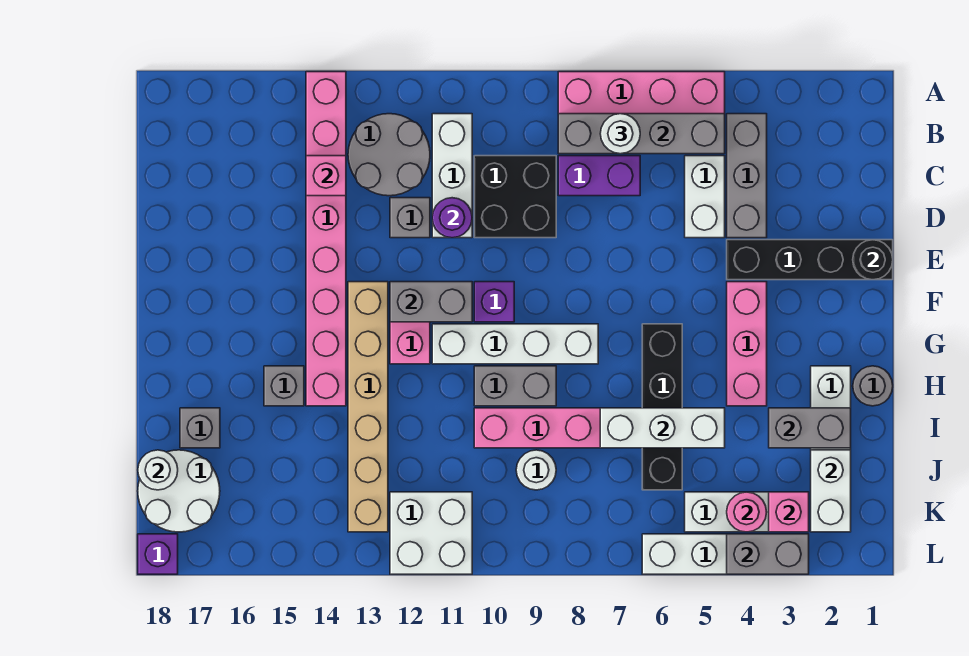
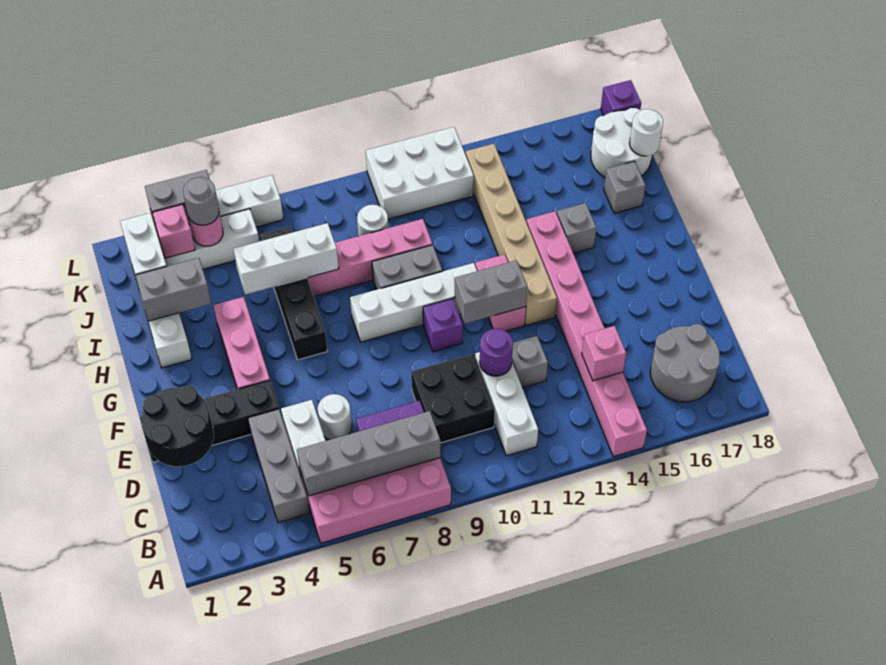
white 1x1 round brick [600,114,640,154] -> white 1x1 round brick moved to [318,394,352,440]
grey 2x2 round brick [348,114,430,196] -> grey 2x2 round brick moved to [650,324,720,402]
black 1x1 round brick [853,240,893,280] -> black 2x2 round brick [141,386,214,467]
grey 1x1 round brick [853,366,893,406] -> grey 1x1 round brick moved to [183,177,219,225]
white 2x2 brick [390,492,472,574] -> white 2x3 brick [366,127,474,219]

